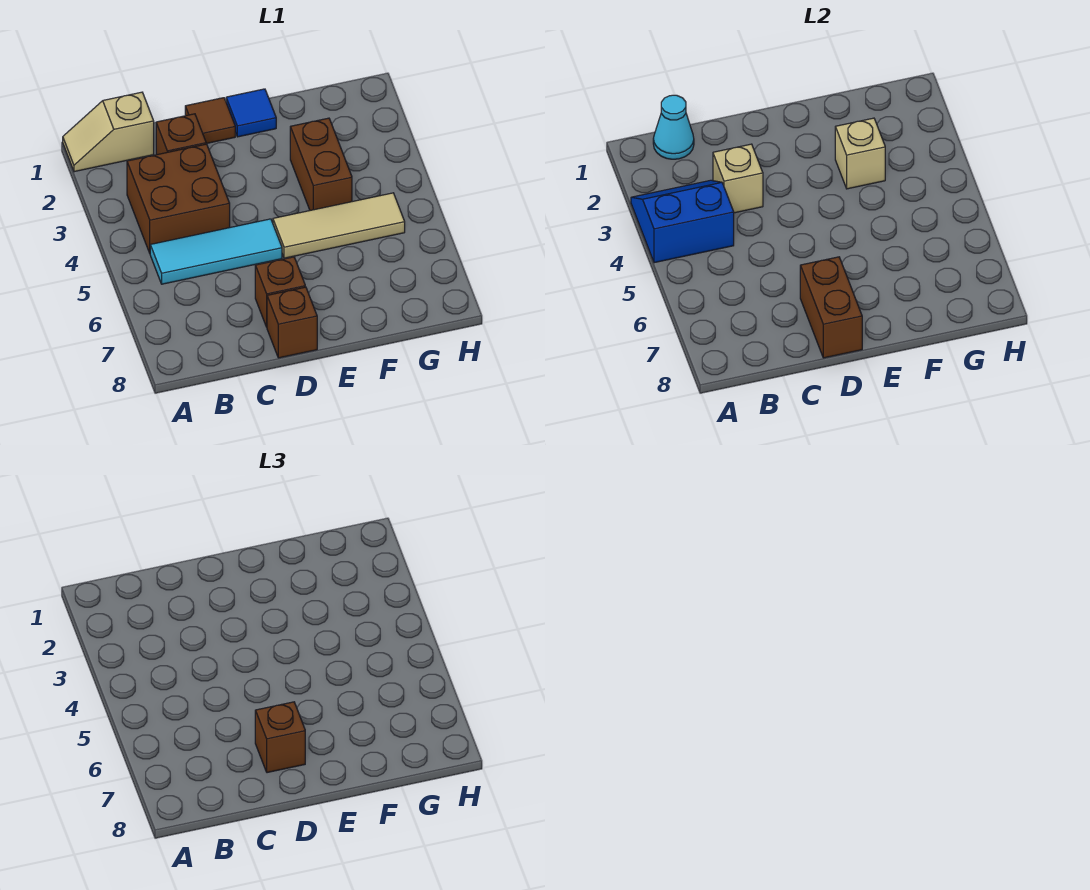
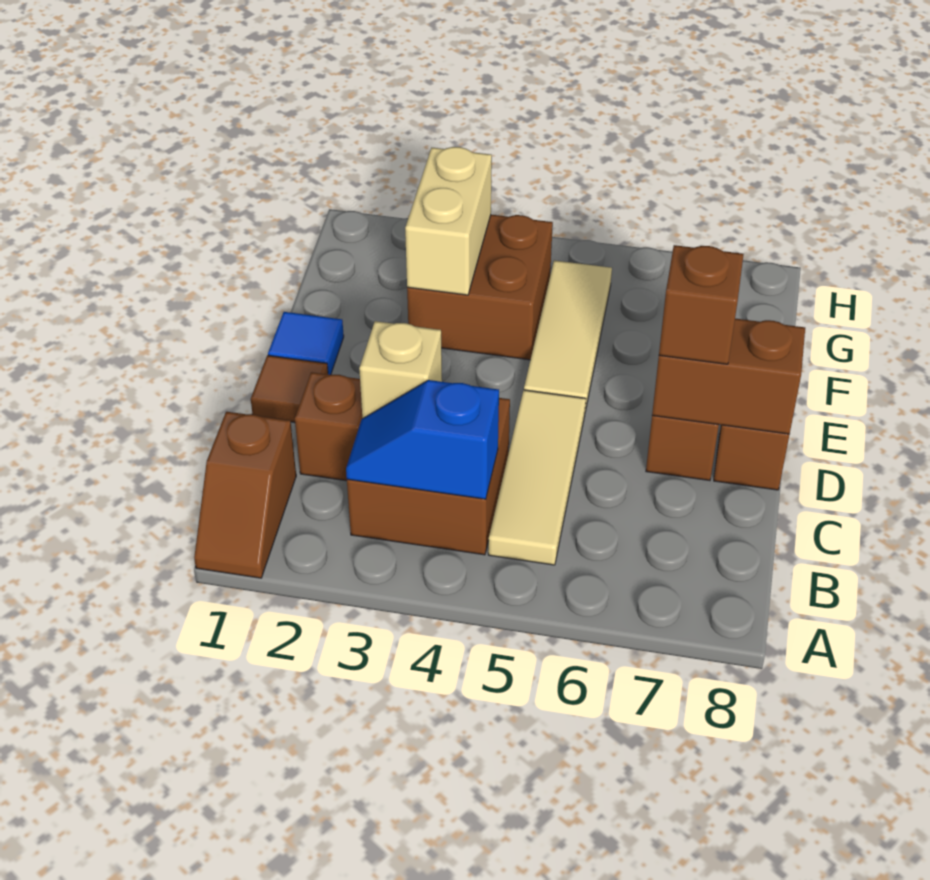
tan 1x2 slope [63,92,154,172] -> brown 1x2 slope [194,412,296,578]
blue 2x2 slope [631,180,734,263] -> blue 1x2 slope [346,380,499,499]
cyan 1x1 cone [653,95,694,159] -> none
cyan 1x3 tile [150,219,282,284] -> tan 1x3 tile [488,390,586,565]
brown 1x2 brick [290,118,352,210] -> brown 2x2 brick [407,215,553,360]
tan 1x1 brick [835,118,885,189] -> tan 1x2 brick [405,147,492,295]

